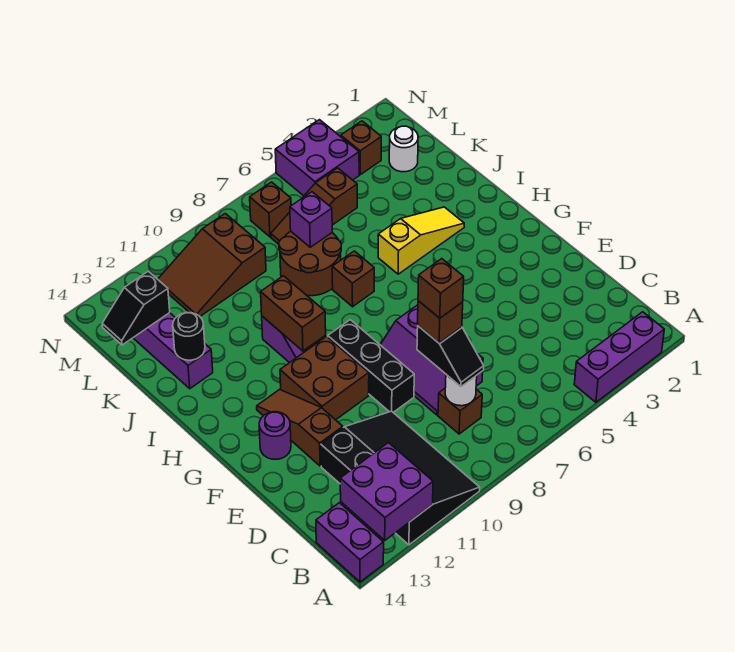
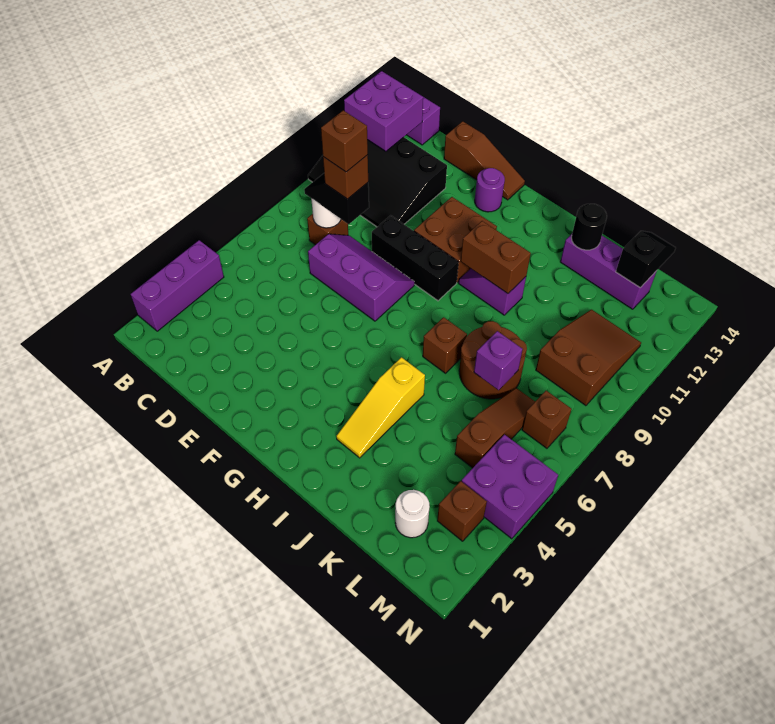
brown 1x3 slope [257,390,343,466] -> brown 1x3 slope moved to [444,121,525,200]

